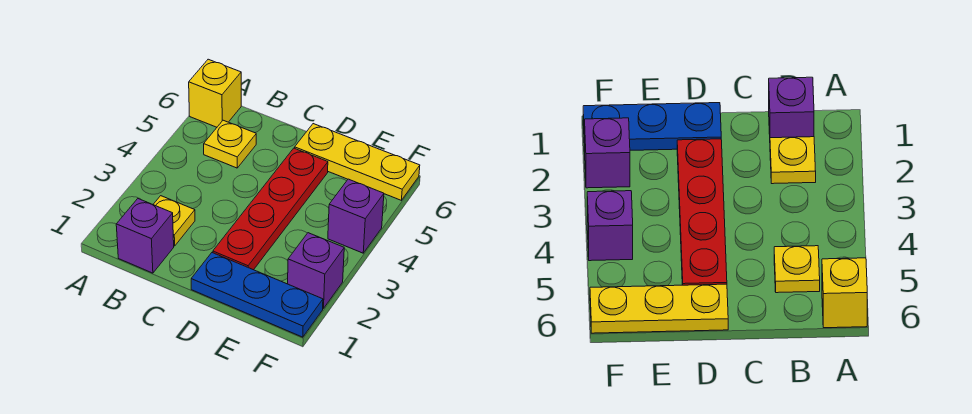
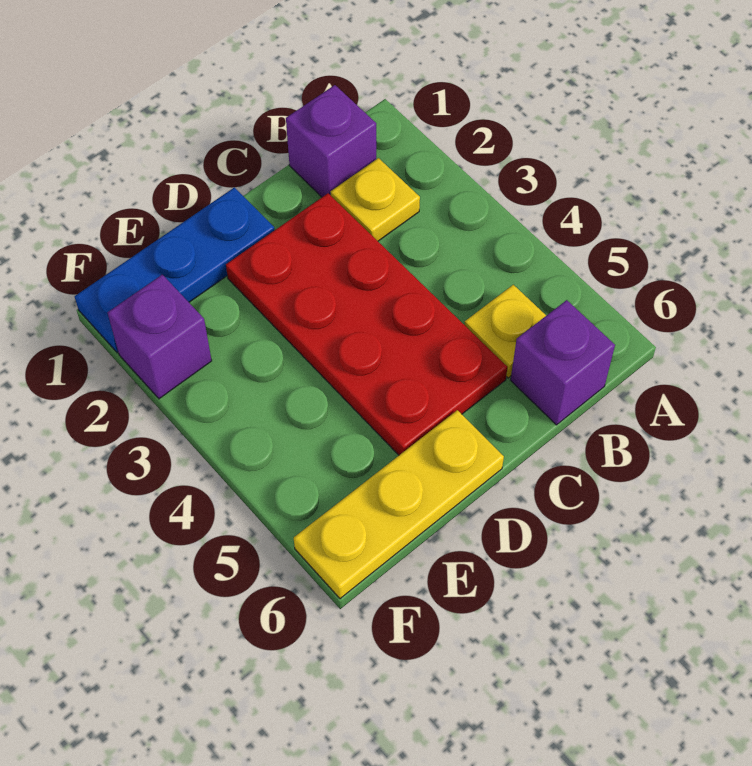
yellow 1x1 brick [189,59,241,127] -> none
red 1x4 plate [213,148,328,270] -> red 2x4 plate [226,193,508,455]
purple 1x1 brick [328,179,384,253] -> purple 1x1 brick moved to [511,300,615,425]

